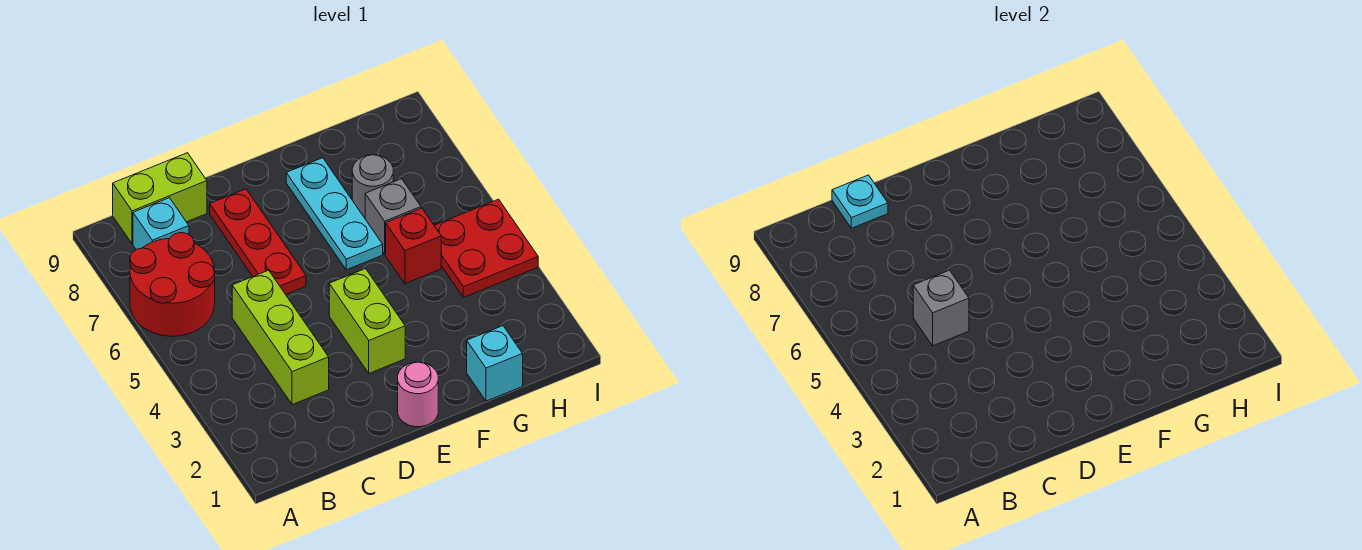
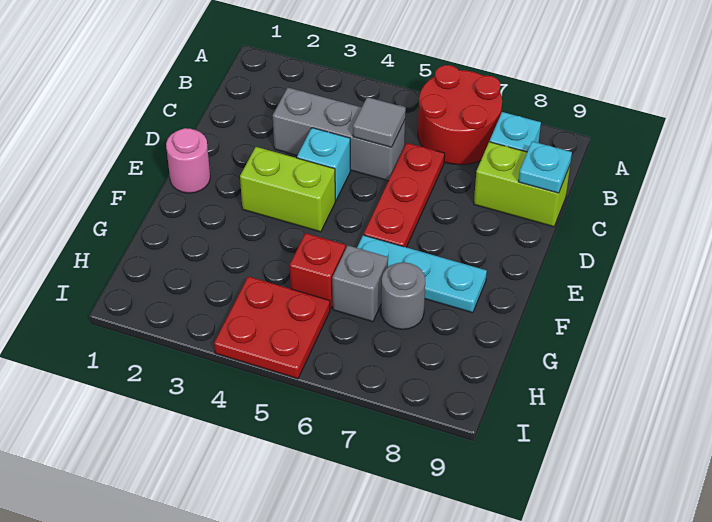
lime 1x2 brick [113,153,207,244] -> lime 1x2 brick turned to [474,142,570,227]
lime 1x3 brick [232,270,329,405] -> grey 1x3 brick [273,88,405,181]
grey 1x1 brick [913,270,969,346] -> grey 1x1 tile [353,97,406,147]
red 1x3 plate [210,189,306,294] -> red 1x3 plate turned to [364,143,445,247]
cyan 1x1 brick [467,326,523,401] -> cyan 1x1 brick moved to [297,128,350,201]

